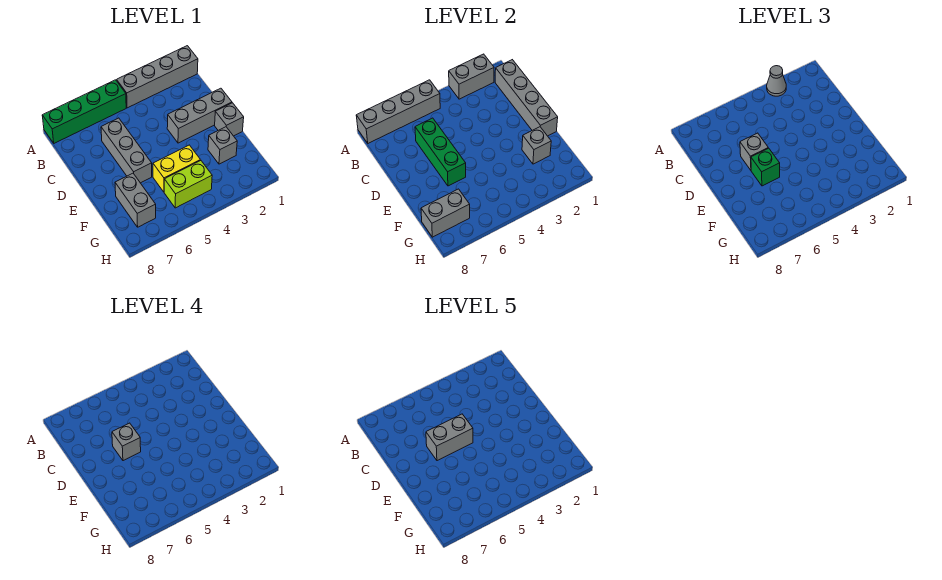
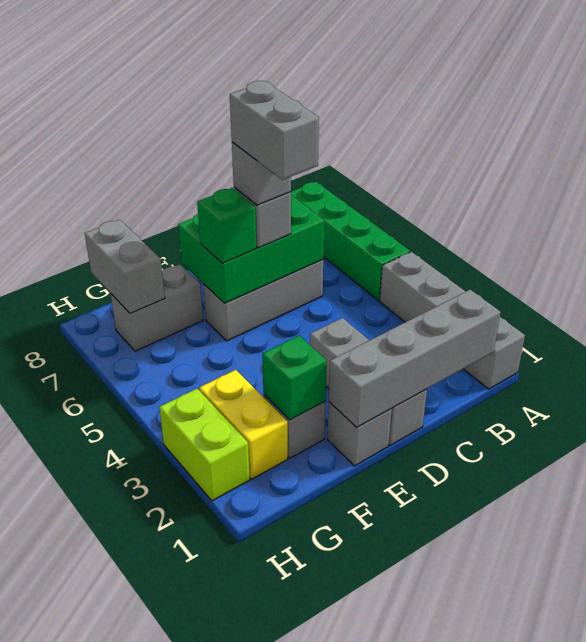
grey 1x2 brick [449,54,494,99] -> none
grey 1x1 cone [767,66,786,96] -> none
grey 1x4 brick [356,80,440,143] -> none
green 1x3 brick [415,118,466,186] -> green 2x3 brick [178,195,324,303]
grey 1x1 brick [522,127,551,164] -> green 1x1 brick [262,336,327,420]
yellow 1x2 brick [153,145,200,192] -> yellow 1x2 brick moved to [199,370,288,479]
lime 1x2 brick [164,160,212,208] -> lime 1x2 brick moved to [159,389,250,501]

